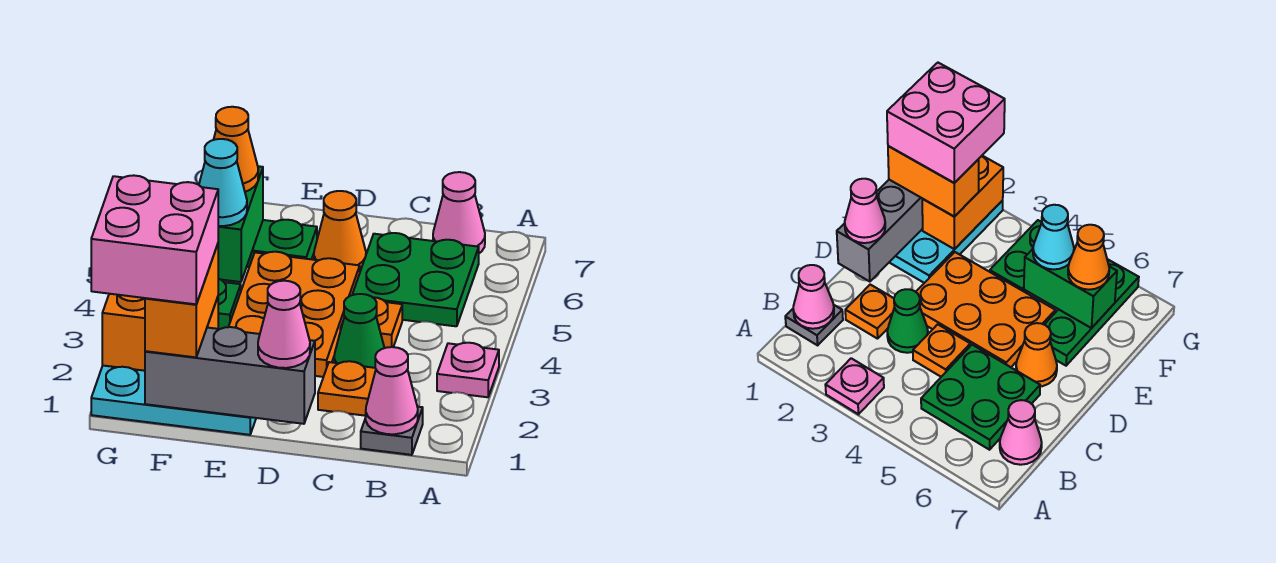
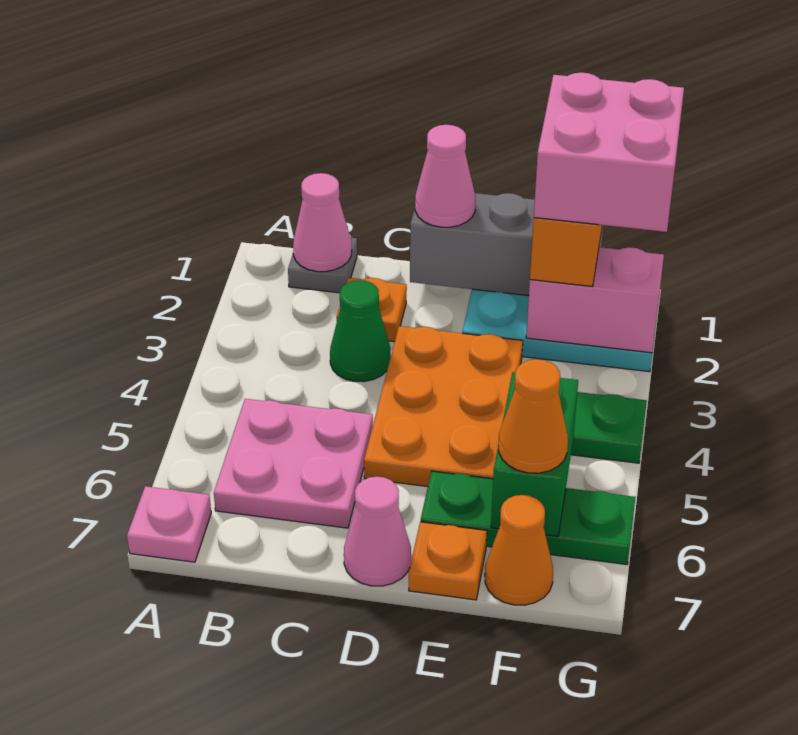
pink 1x1 plate [437,343,499,397] -> pink 1x1 plate moved to [127,486,211,562]
green 2x2 plate [352,233,479,326] -> pink 2x2 plate [214,399,373,528]
pink 1x1 cone [433,172,485,253] -> pink 1x1 cone moved to [344,477,411,586]
orange 1x1 plate [340,297,402,348] -> orange 1x1 plate moved to [409,522,487,600]
orange 1x1 cone [314,191,366,271] -> orange 1x1 cone moved to [485,495,553,605]
orange 1x2 brick [102,294,218,371] -> pink 1x2 brick [526,247,664,353]
cyan 1x1 cone [199,139,247,226] -> none

